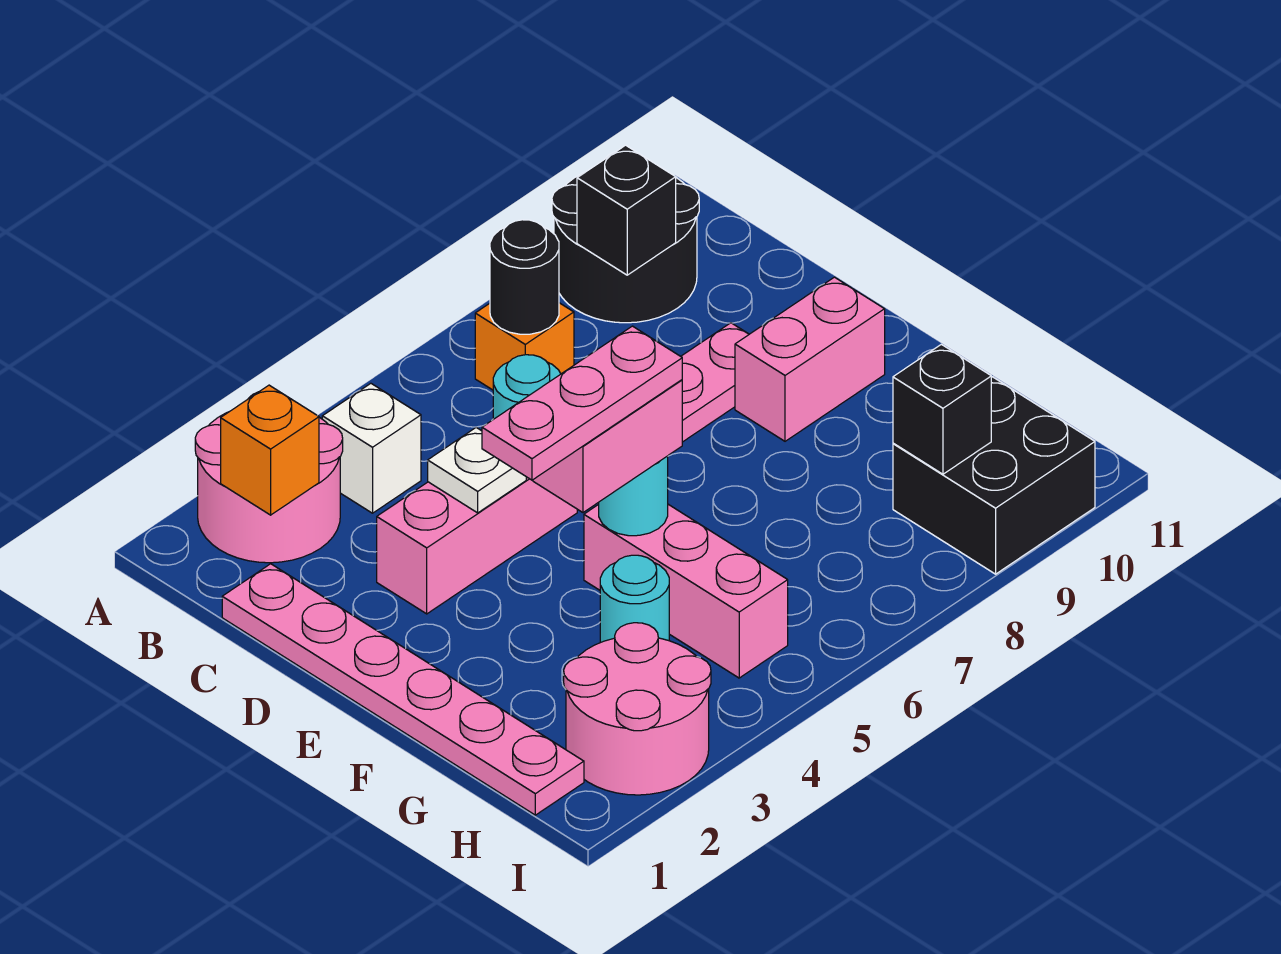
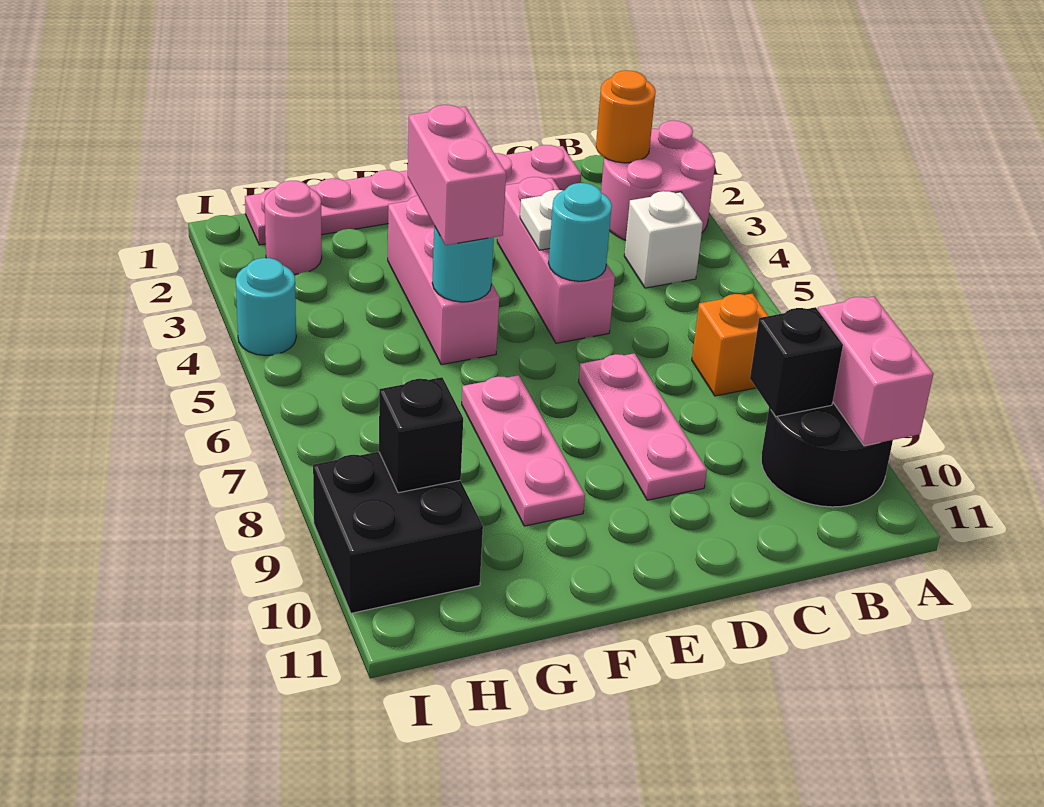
orange 1x1 brick [221,385,319,515] -> orange 1x1 round brick [596,70,655,163]
black 1x1 round brick [490,220,559,334] -> none
pink 1x2 brick [735,277,885,441] -> pink 1x2 brick moved to [818,296,933,446]
pink 1x3 plate [482,326,682,480] -> pink 1x3 plate moved to [462,375,585,526]
pink 1x3 brick [584,504,788,678] -> pink 1x3 brick turned to [388,196,499,365]
cyan 1x1 round brick [600,555,669,643] -> cyan 1x1 round brick moved to [236,258,296,356]
pink 2x2 round brick [564,623,711,795] -> pink 1x1 round brick [264,181,322,274]

